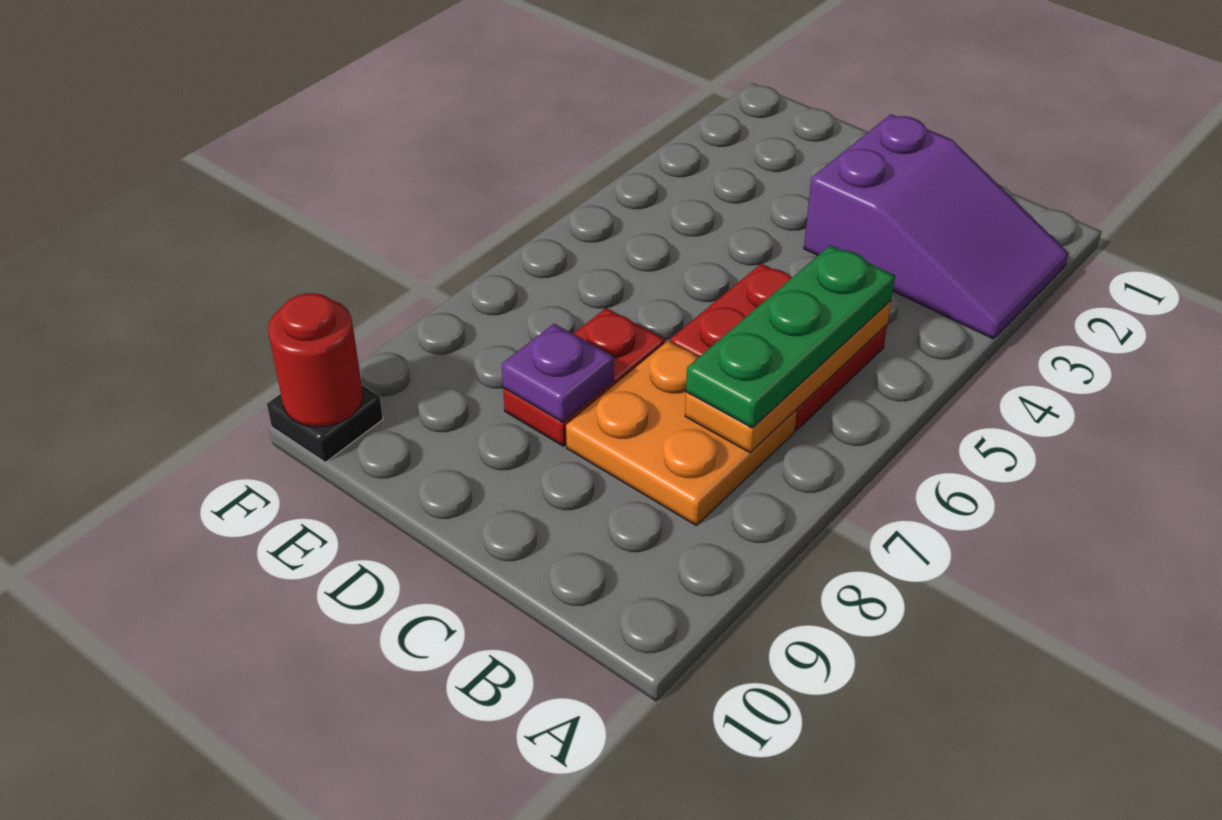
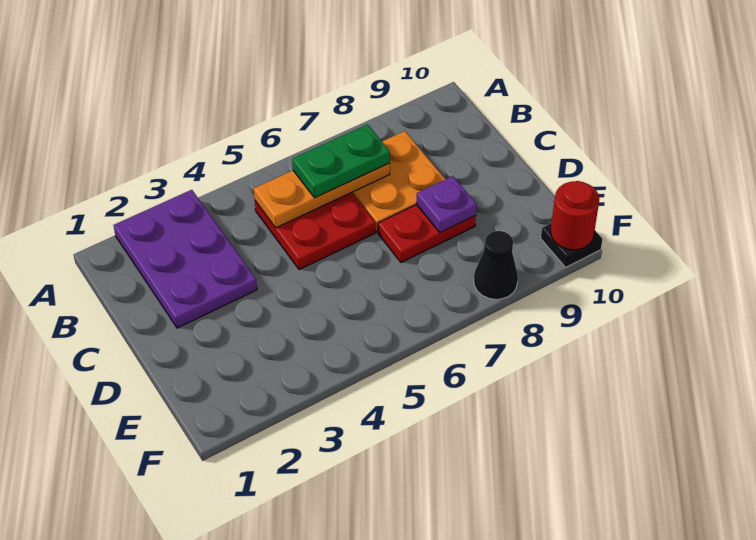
purple 2x3 slope [804,114,1069,339] -> purple 2x3 plate [114,190,257,328]
green 1x3 plate [686,245,895,428] -> green 1x2 plate [292,124,390,198]
none -> black 1x1 cone [474,231,518,299]

